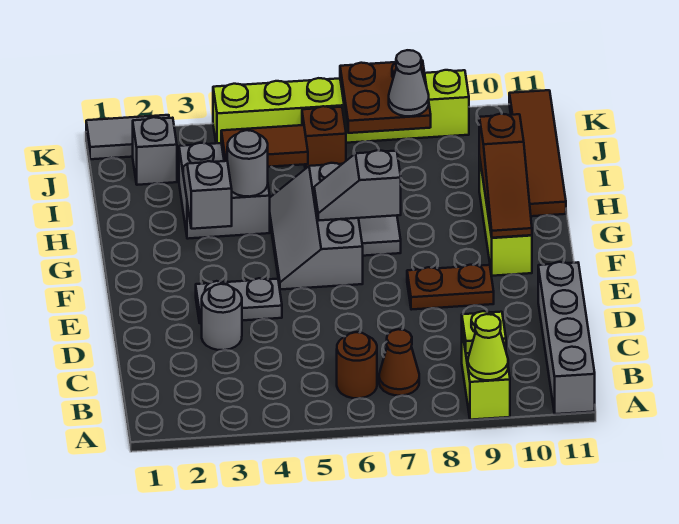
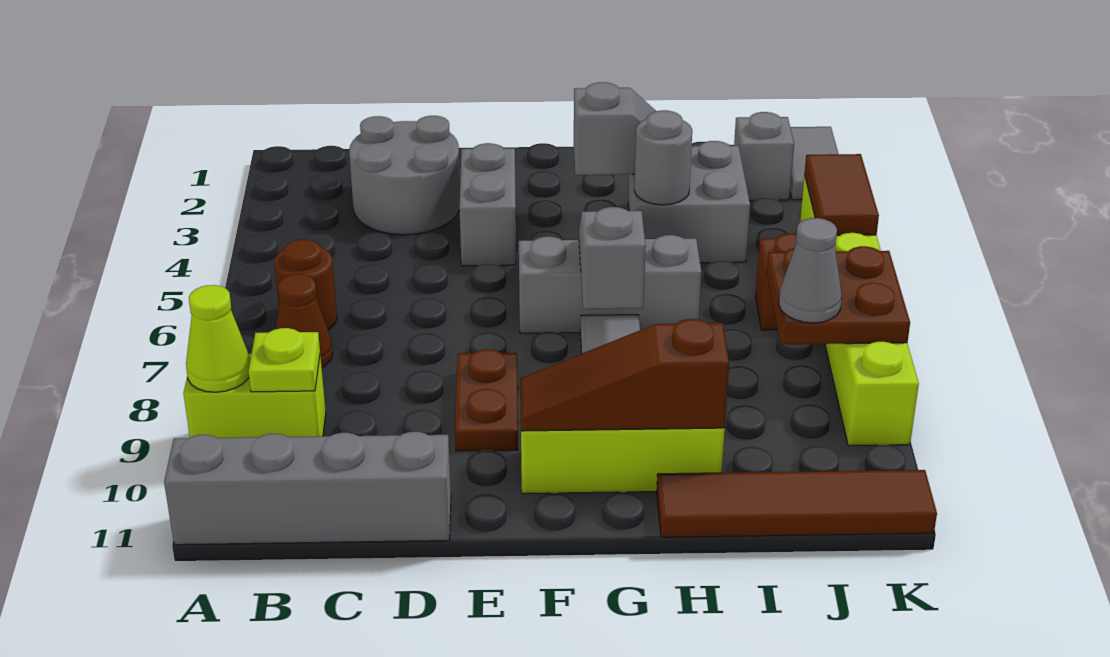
grey 1x1 round brick [202,284,242,350] -> grey 2x2 round brick [349,116,460,235]
grey 1x2 plate [196,278,282,323] -> grey 1x2 brick [459,143,516,266]
brown 1x2 tile [221,125,308,167] -> brown 1x2 tile moved to [805,154,879,235]

